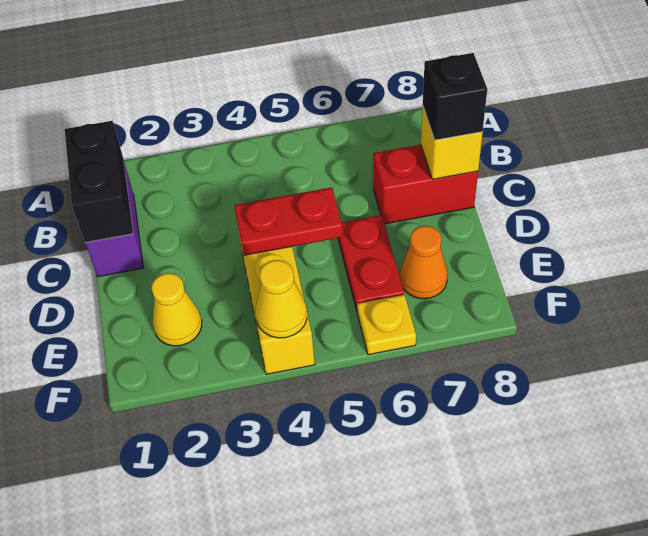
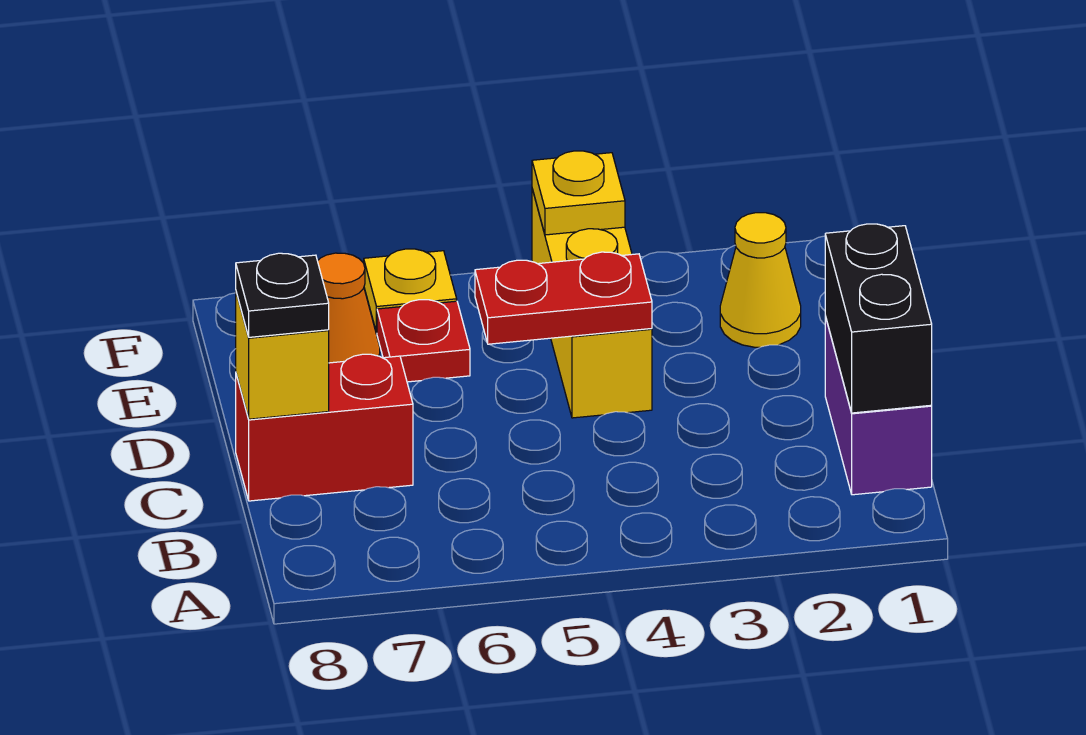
black 1x1 brick [423,53,487,140] -> black 1x1 plate [236,253,329,337]
red 1x2 plate [338,215,404,311] -> red 1x1 plate [377,300,470,382]
yellow 1x1 cone [256,260,307,338] -> yellow 1x1 plate [532,151,625,235]

